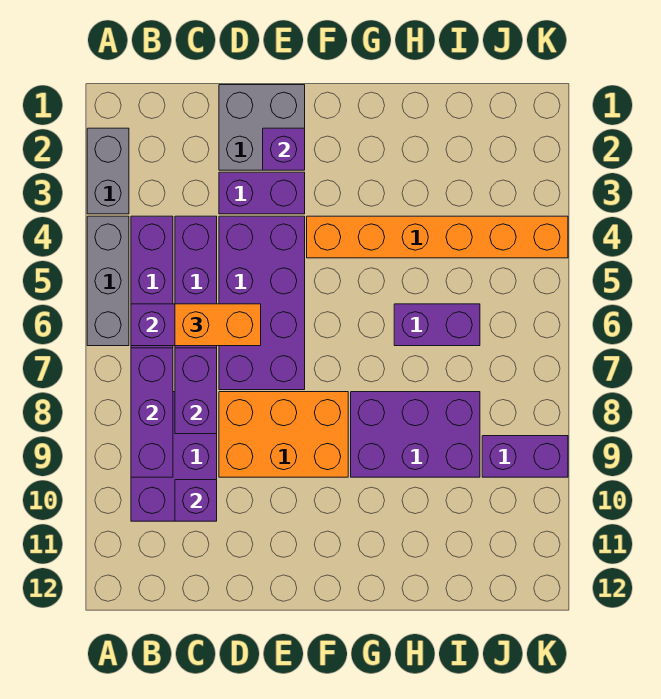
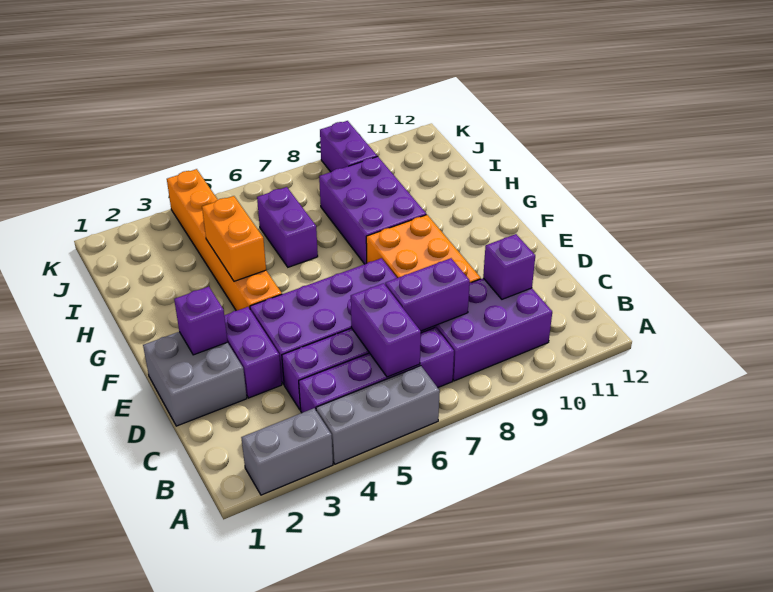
purple 1x3 brick [131,348,173,477] -> none
orange 1x2 brick [175,304,261,346] -> orange 1x2 brick moved to [202,196,266,281]

